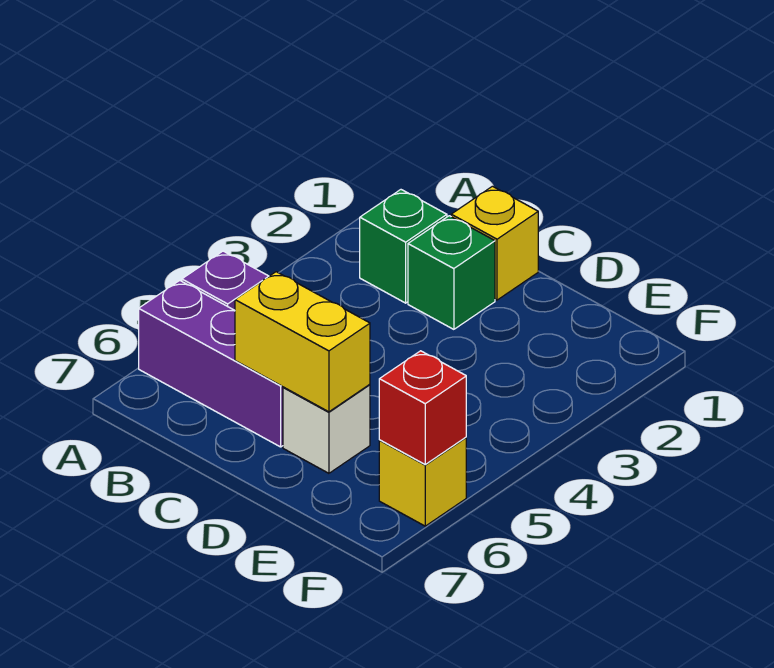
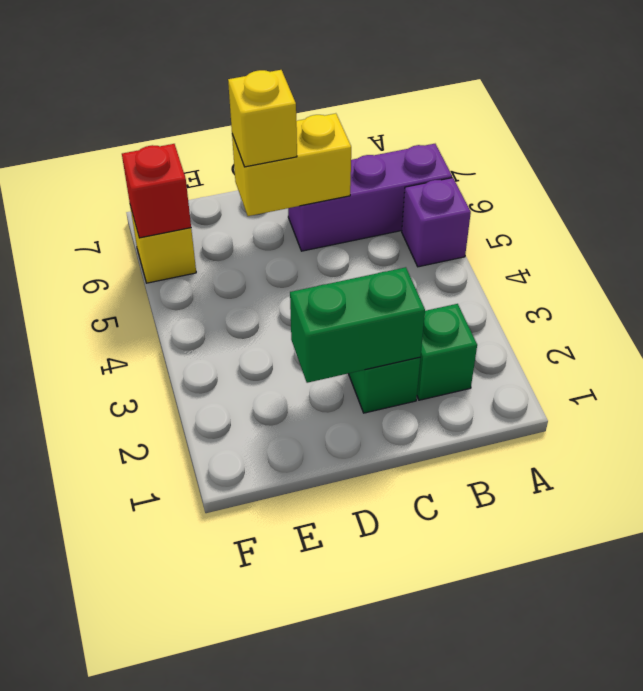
yellow 1x1 brick [451,186,538,300] -> yellow 1x1 brick moved to [228,70,297,167]
none -> green 1x2 brick [290,267,425,383]
white 1x1 brick [283,384,370,473] -> none

